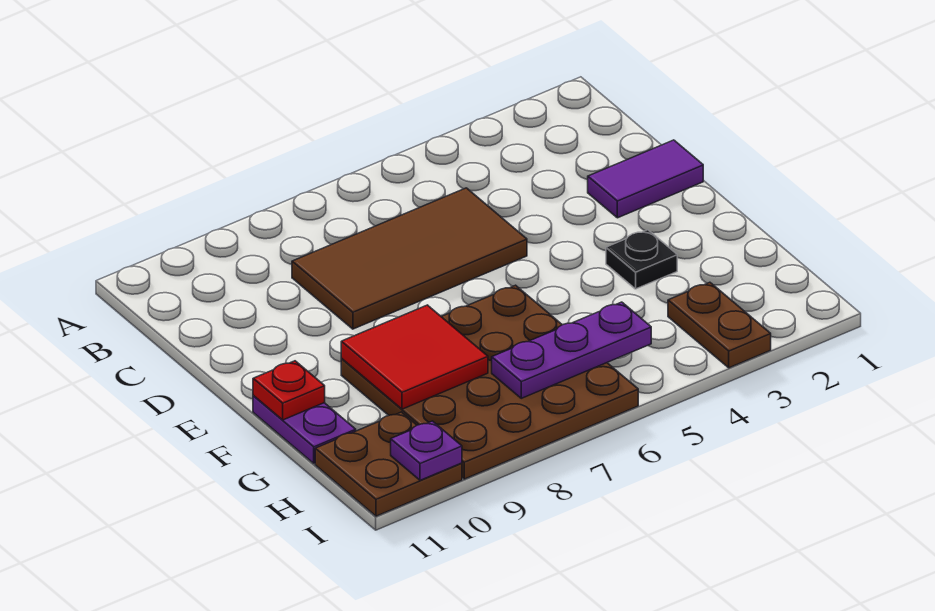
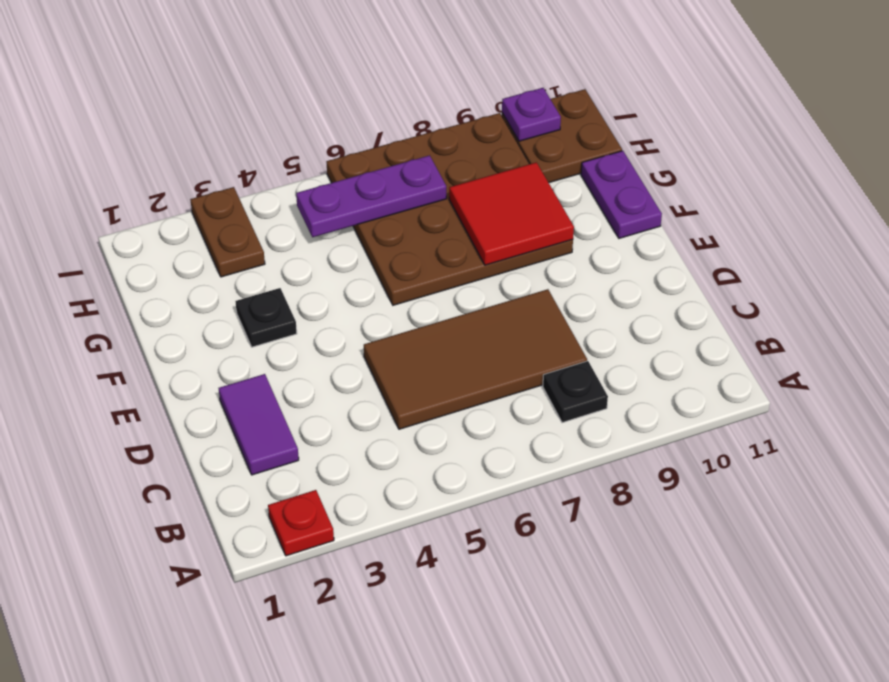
none -> black 1x1 plate [543,361,608,423]
purple 1x2 tile [588,140,703,218] -> purple 1x2 tile turned to [219,374,299,475]
red 1x1 plate [253,361,325,420] -> red 1x1 plate moved to [268,490,334,556]

